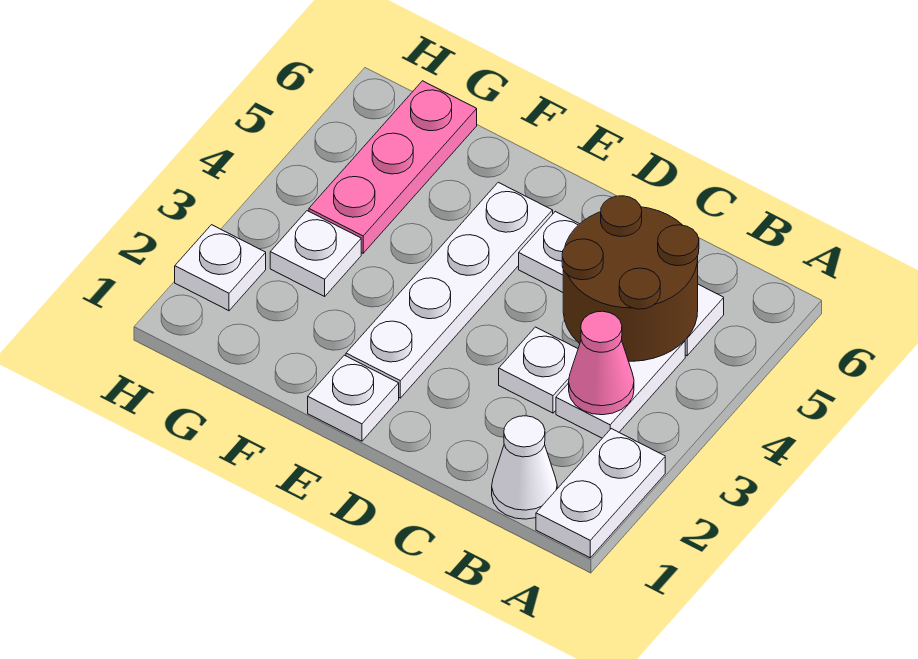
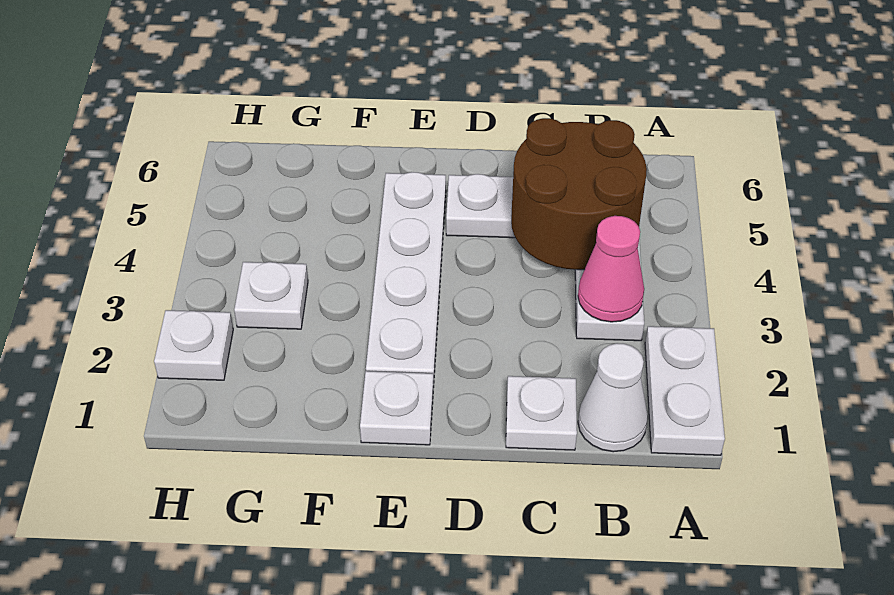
white 1x1 plate [499,327,578,413] -> white 1x1 plate moved to [506,376,577,450]
pink 1x3 plate [309,81,477,253] -> none

